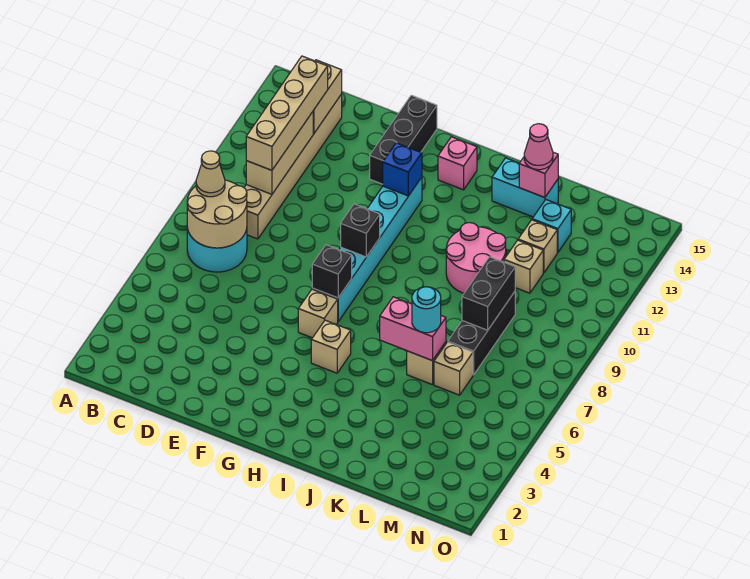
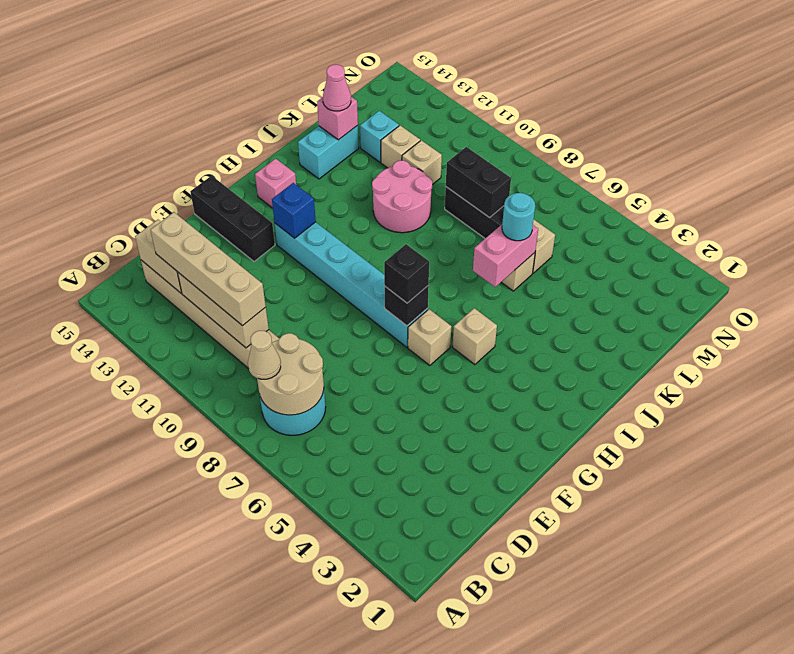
black 1x1 brick [341,204,380,257] -> black 1x1 brick moved to [384,244,429,303]

